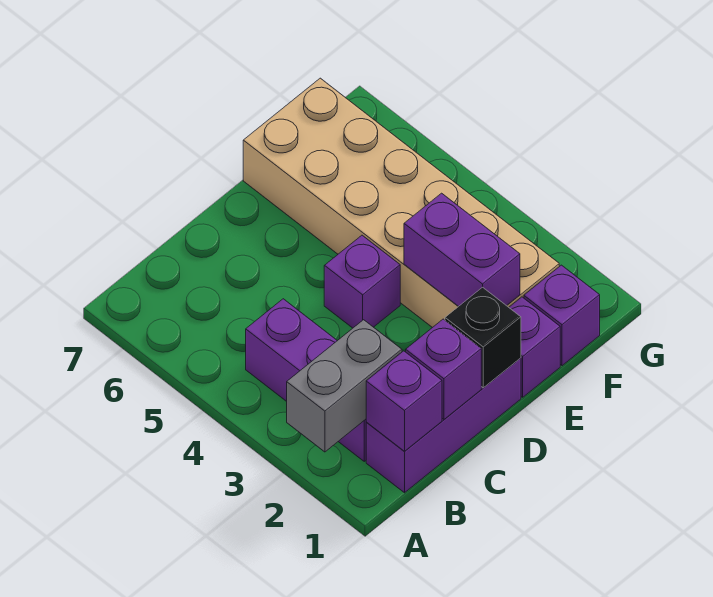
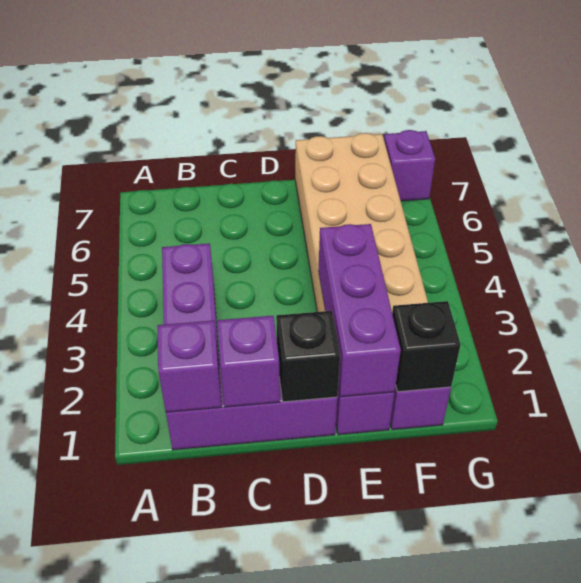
grey 1x2 brick [287,320,402,452] -> none
purple 1x1 brick [324,235,400,328] -> purple 1x1 brick moved to [384,130,435,201]
purple 1x2 brick [404,193,520,306] -> purple 1x3 brick [318,224,401,397]
none -> black 1x1 brick [392,301,461,392]

